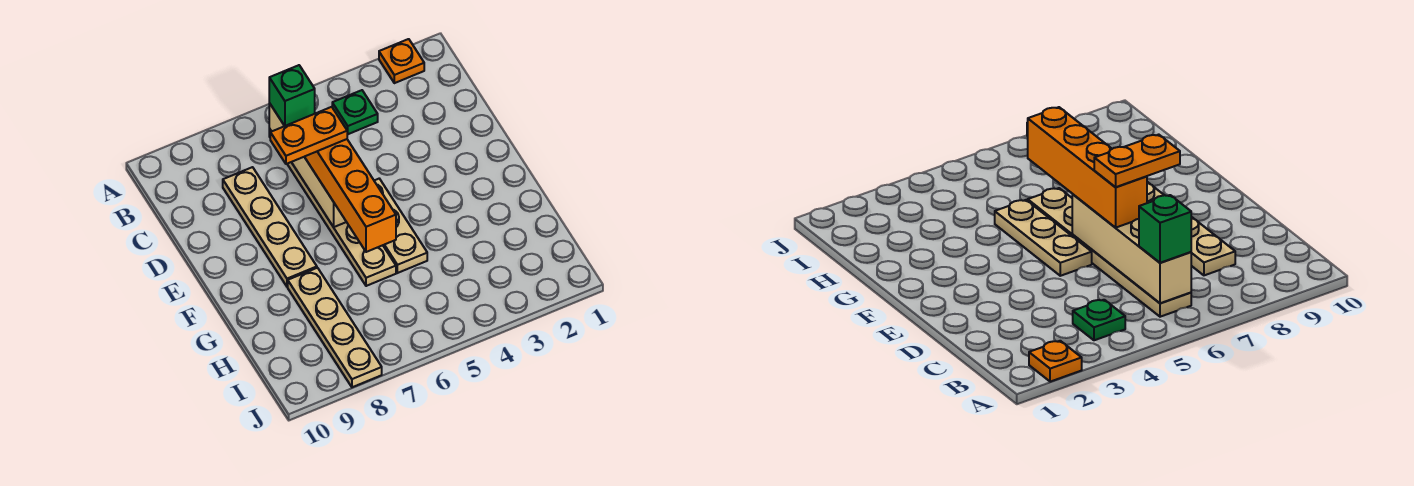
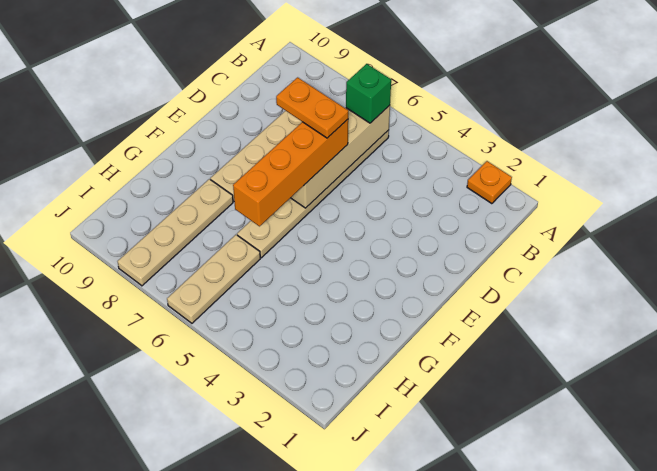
green 1x1 plate [332,90,378,134] -> none
tan 1x3 plate [374,179,427,273] -> tan 1x3 plate moved to [167,235,260,323]

